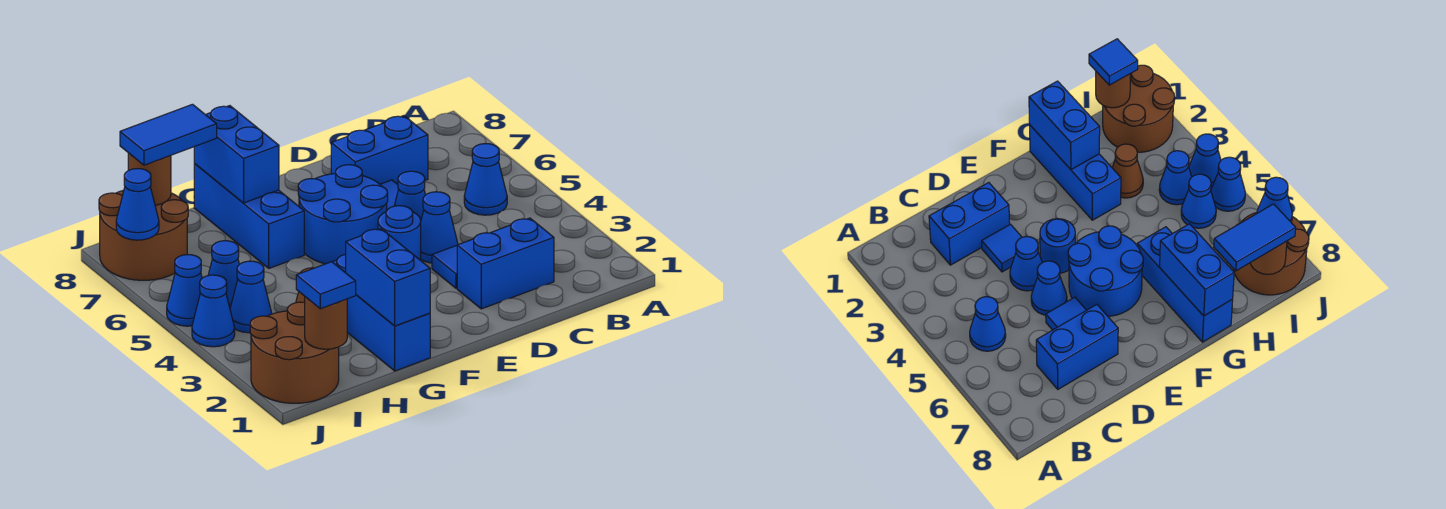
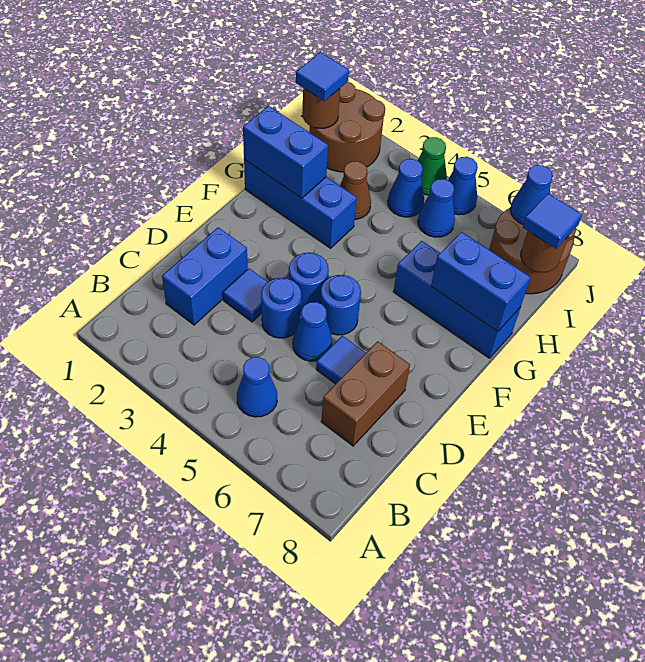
blue 1x2 brick [331,116,428,184] -> brown 1x2 brick [321,341,410,446]
blue 1x1 cone [421,192,458,263] -> blue 1x1 round brick [261,278,302,338]
blue 2x2 round brick [298,165,388,264] -> blue 1x1 round brick [320,275,361,335]
blue 1x2 tile [120,104,217,165] -> blue 1x1 tile [523,193,582,249]
blue 1x1 cone [192,275,235,347] -> green 1x1 cone [418,137,447,195]

